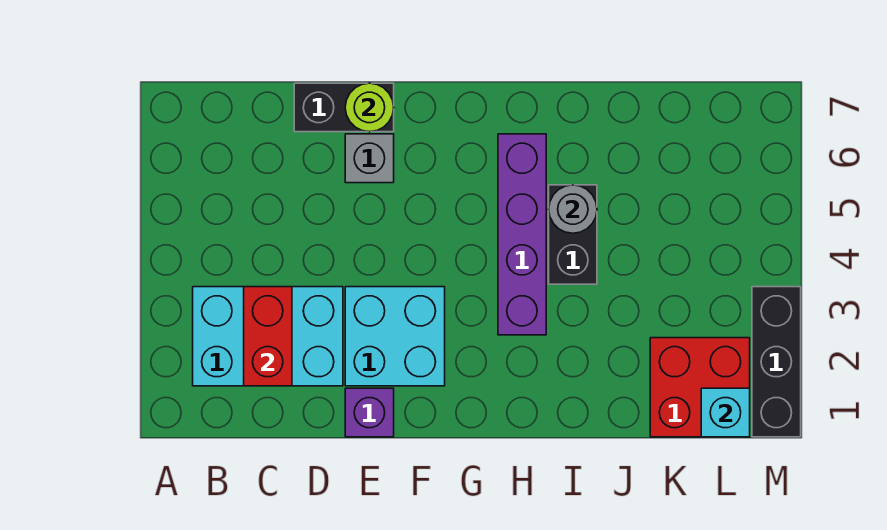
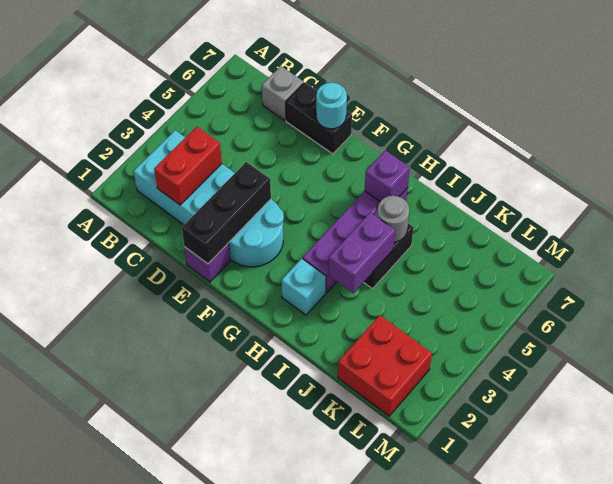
cyan 2x2 brick [345,287,445,386] -> cyan 2x2 round brick [229,199,284,267]
grey 1x1 brick [345,134,394,183] -> grey 1x1 brick moved to [262,66,304,121]
lime 1x1 round brick [345,83,394,132] -> cyan 1x1 round brick [316,83,347,129]
none -> purple 1x1 brick [365,150,410,201]
none -> purple 1x2 brick [328,213,395,293]
cyan 1x1 brick [701,388,750,437] -> cyan 1x1 brick moved to [281,258,326,315]
black 1x3 brick [752,287,801,437] -> black 1x3 brick moved to [182,162,271,264]

